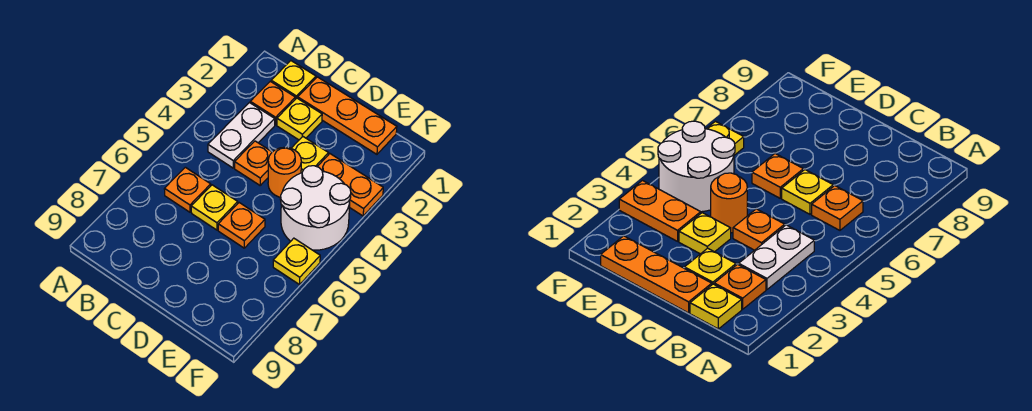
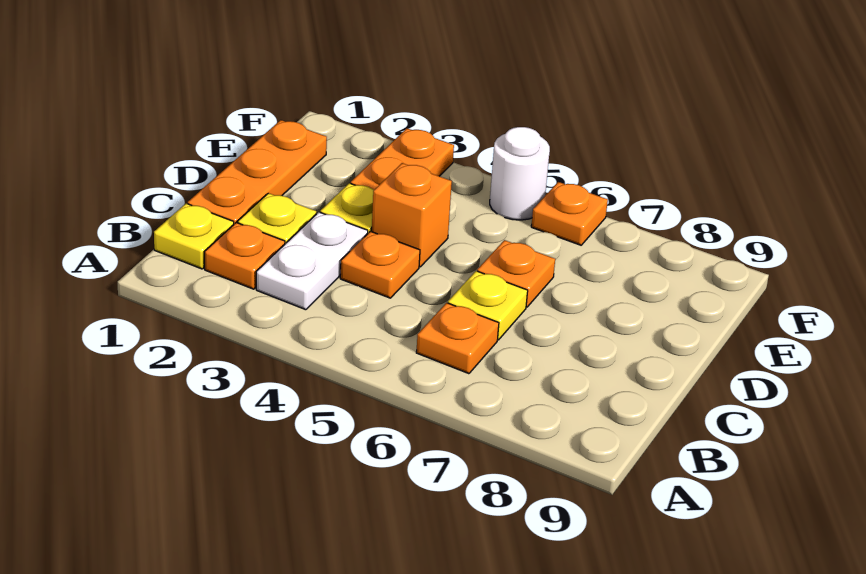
white 1x2 plate [208,103,275,168] -> white 1x2 plate turned to [256,212,368,310]
orange 1x1 round brick [268,147,301,197] -> orange 1x1 brick [372,163,452,267]
white 2x2 round brick [280,166,351,250] -> white 1x1 round brick [490,127,550,220]
yellow 1x1 plate [273,238,320,285] -> orange 1x1 plate [531,182,608,245]

